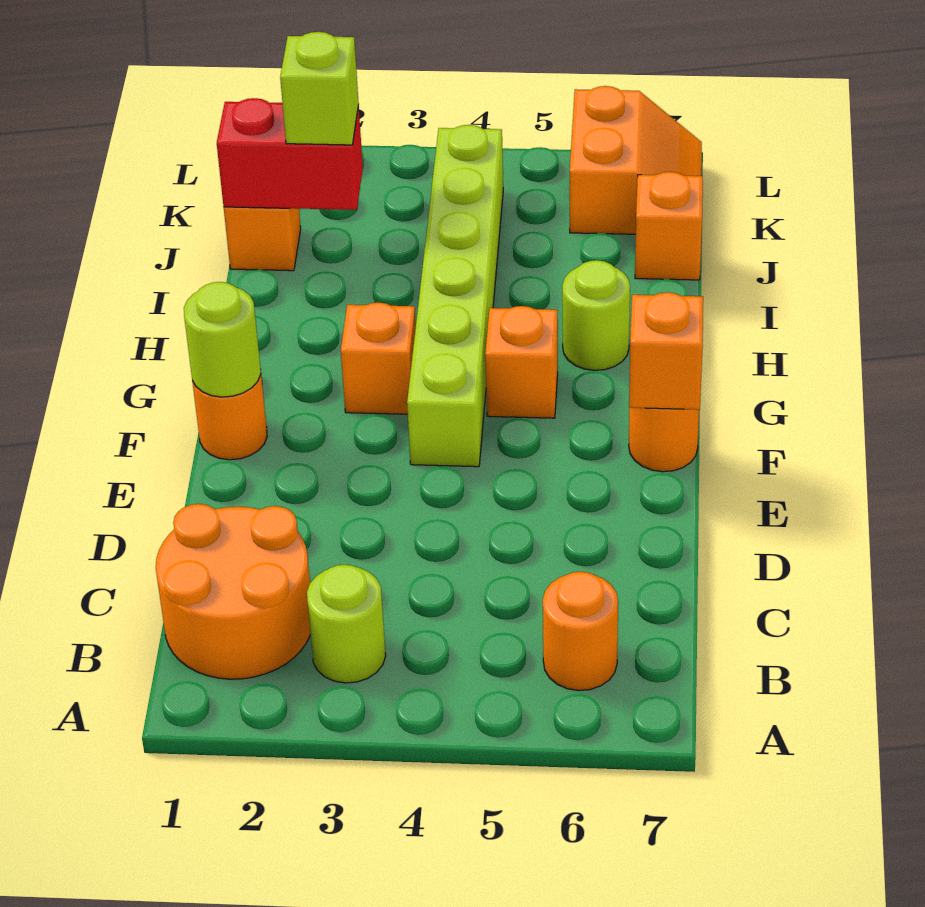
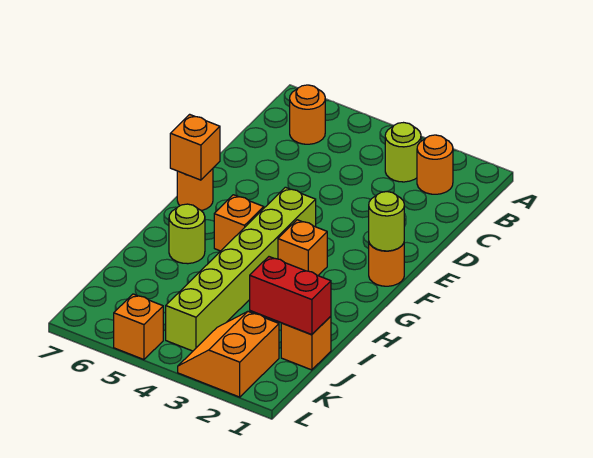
orange 2x2 round brick [156,504,311,679] -> orange 1x1 round brick [417,135,453,194]
lime 1x1 brick [280,32,359,145] -> none
orange 1x1 brick [635,172,703,280] -> orange 1x1 brick moved to [114,294,163,360]
orange 2x2 slope [570,86,702,234] -> orange 2x2 slope moved to [178,312,279,397]

